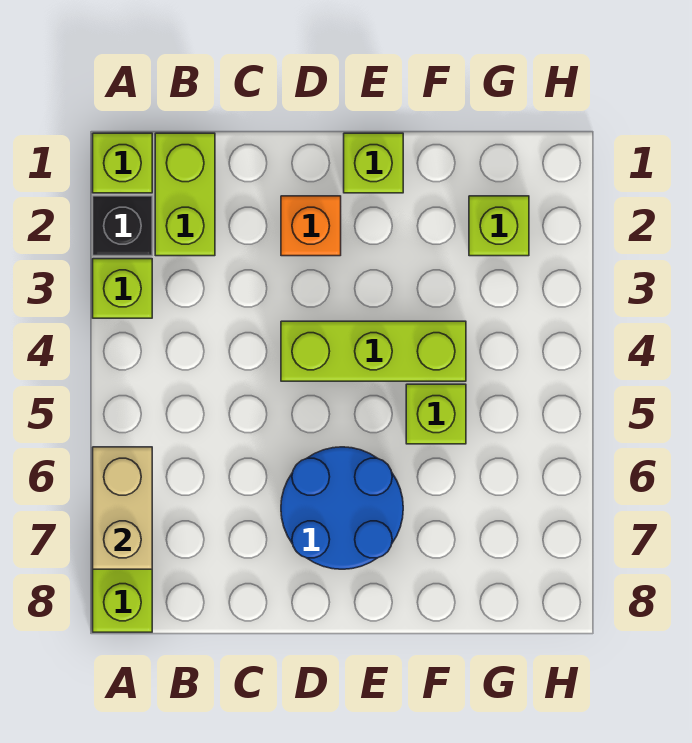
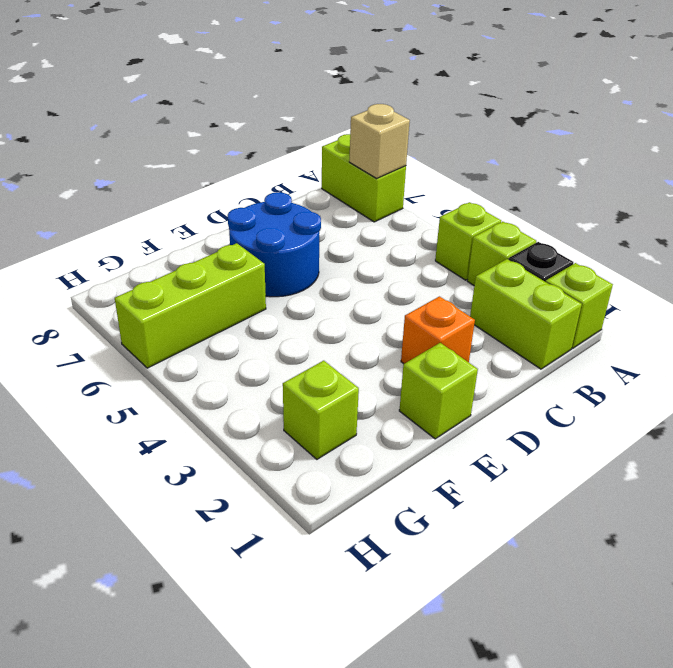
tan 1x2 brick [93,447,152,569] -> tan 1x1 brick [349,104,410,178]
lime 1x3 brick [281,321,466,381] -> lime 1x3 brick moved to [115,243,266,368]
lime 1x1 brick [406,384,466,444] -> lime 1x1 brick moved to [435,202,501,280]

